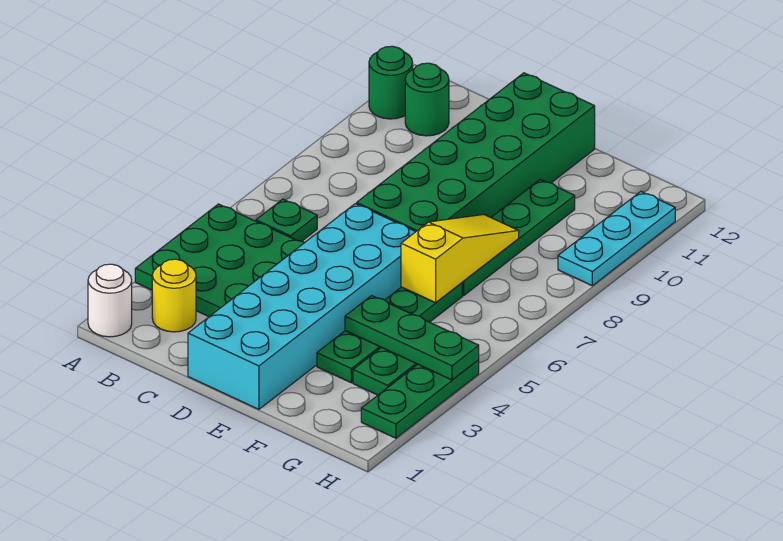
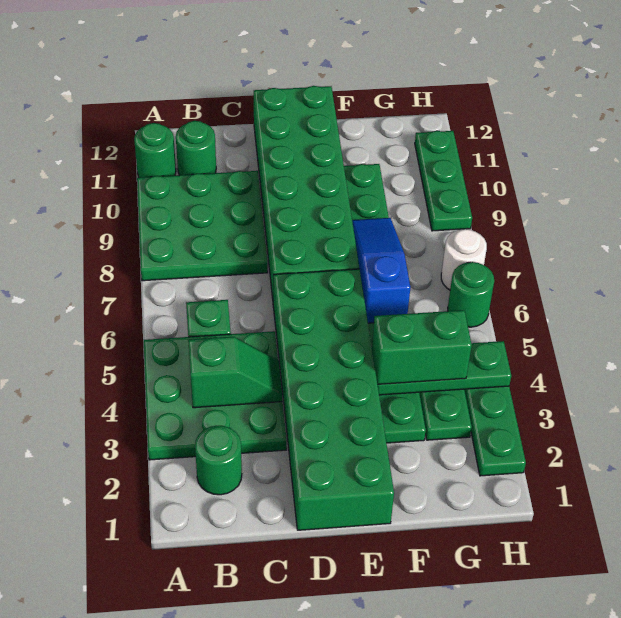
white 1x1 round brick [88,264,132,337] -> white 1x1 round brick moved to [441,229,487,290]
none -> green 3x3 plate [137,171,268,281]
yellow 1x1 round brick [152,259,196,332] -> green 1x1 round brick [195,426,242,495]
none -> green 1x2 slope [188,337,283,408]
cyan 2x6 brick [188,204,416,409] -> green 2x6 brick [273,269,394,530]
none -> green 1x2 brick [372,310,472,384]
yellow 1x3 slope [401,215,519,303] -> blue 1x3 slope [352,218,411,323]
none -> green 1x1 round brick [448,262,494,327]
cyan 1x3 plate [558,192,675,286] -> green 1x3 plate [415,131,472,231]

